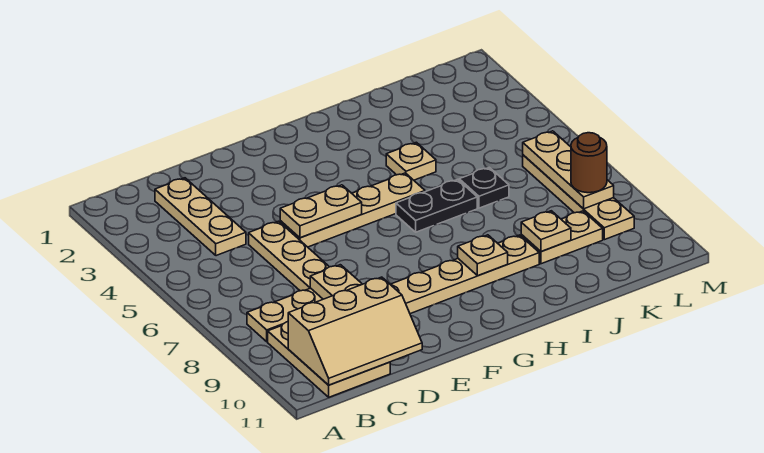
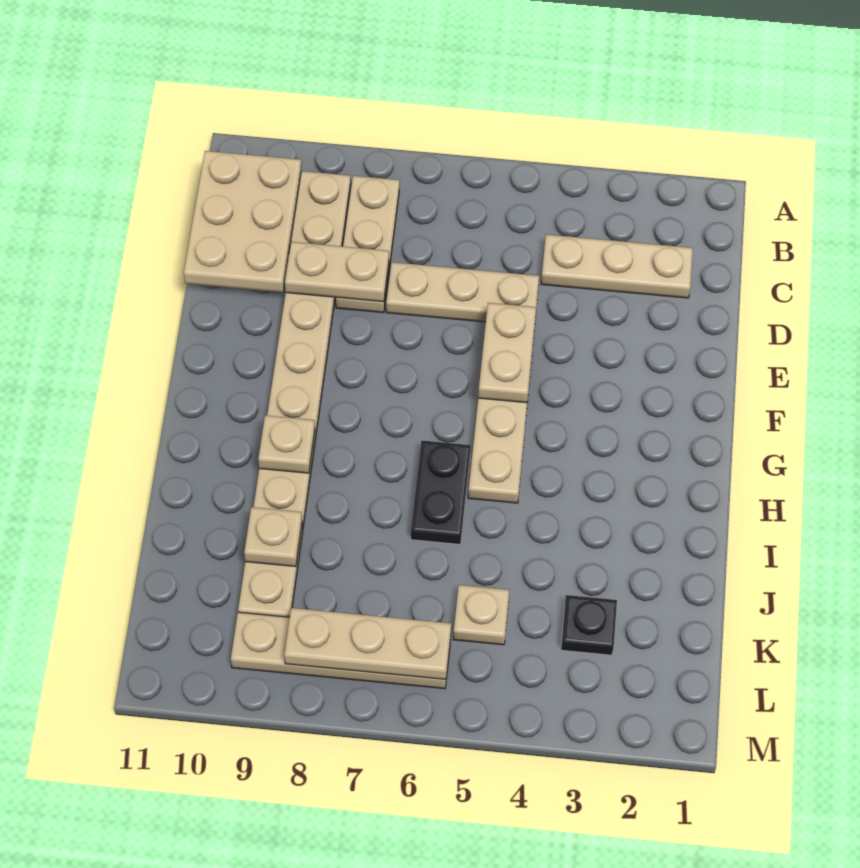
tan 2x3 slope [288,277,422,385] -> tan 2x3 plate [184,151,301,292]
tan 1x1 plate [386,142,436,180] -> tan 1x1 plate moved to [453,585,510,645]
black 1x1 plate [459,167,509,208] -> black 1x1 plate moved to [561,595,617,655]
brown 1x1 round brick [571,133,607,193] -> none

